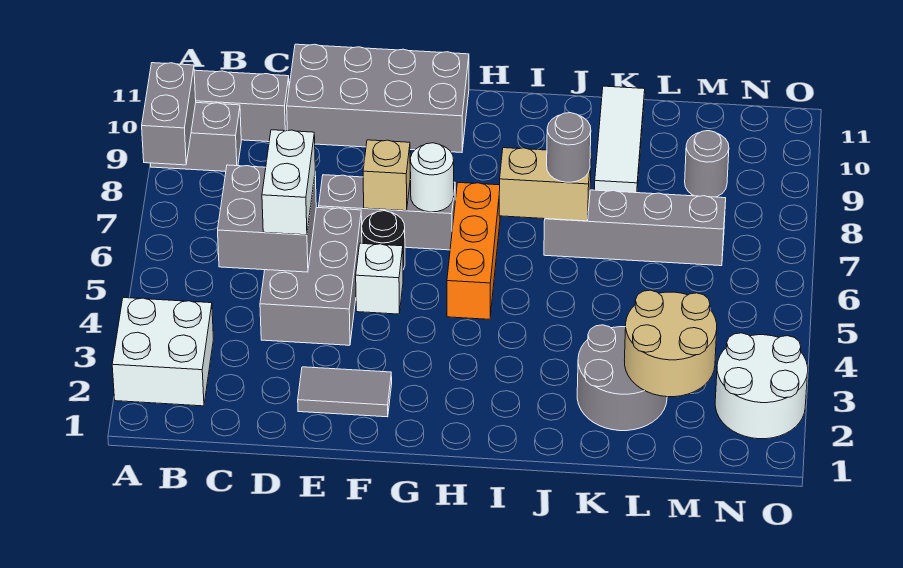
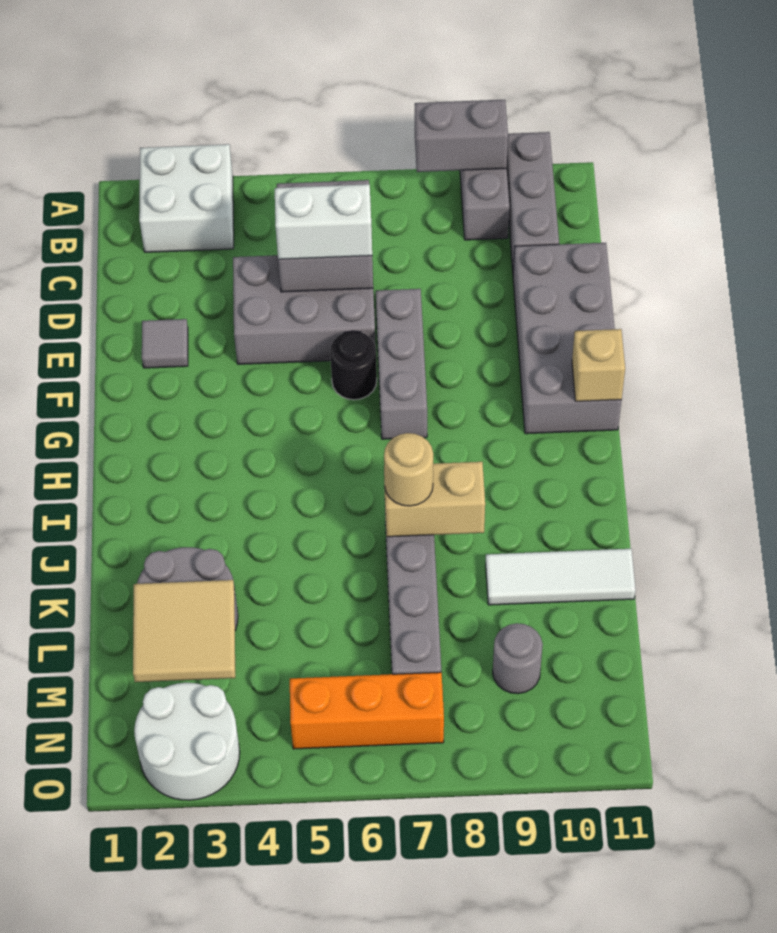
grey 1x2 tile [298,367,392,417] -> grey 1x1 tile [142,319,188,368]
white 1x1 brick [356,243,403,314] -> none
tan 1x1 brick [363,140,410,211] -> tan 1x1 brick moved to [572,329,625,401]
white 1x1 round brick [410,143,454,212] -> none
orange 1x3 brick [447,183,500,319] -> orange 1x3 brick moved to [290,672,444,749]
tan 1x2 brick [499,148,591,221] -> tan 1x2 brick turned to [384,462,485,537]
grey 1x1 round brick [547,113,591,182] -> tan 1x1 round brick [384,433,433,506]
tan 2x2 round brick [625,290,717,397] -> tan 2x2 tile [133,580,235,682]

